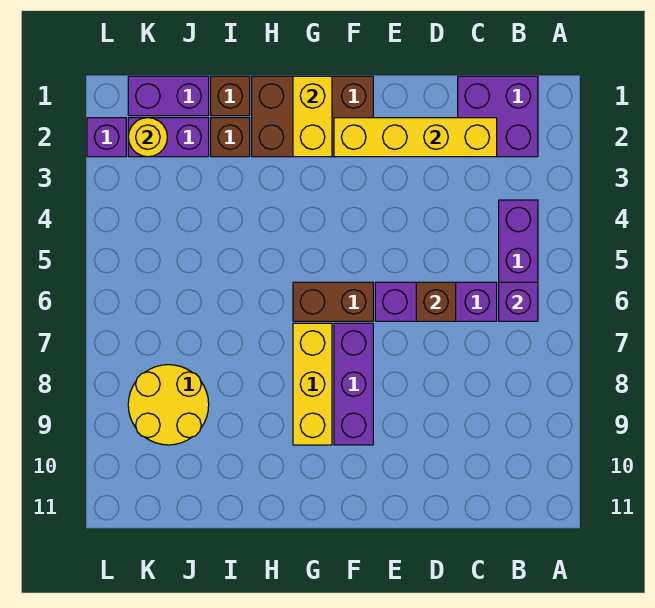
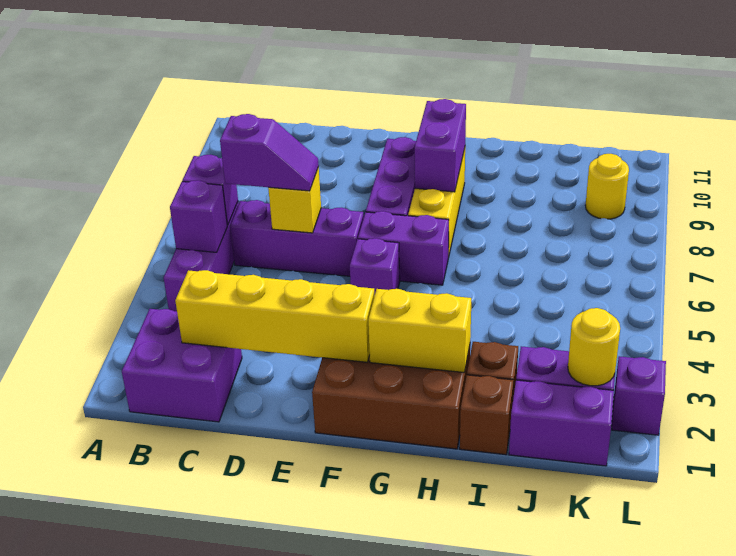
none -> purple 1x1 brick [170,180,227,252]
none -> purple 1x2 slope [220,114,319,191]
brown 1x1 brick [416,282,456,321] -> yellow 1x1 brick [268,167,321,233]
none -> purple 1x1 brick [350,238,400,296]
brown 1x2 brick [293,282,373,321] -> purple 1x2 brick [358,211,449,285]
yellow 1x2 brick [293,76,332,157] -> yellow 1x2 brick turned to [368,289,471,373]
none -> purple 1x2 brick [415,99,466,192]
yellow 2x2 round brick [128,365,209,445] -> yellow 1x1 round brick [586,154,629,219]

